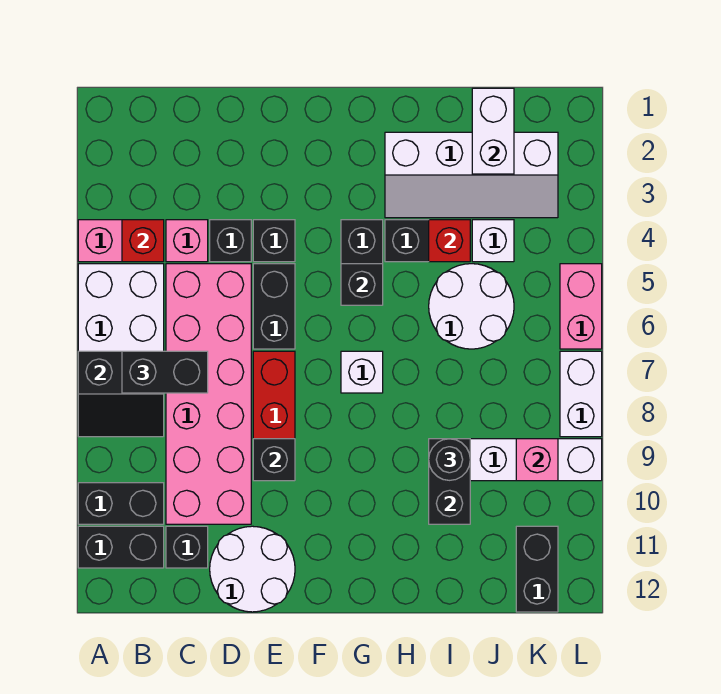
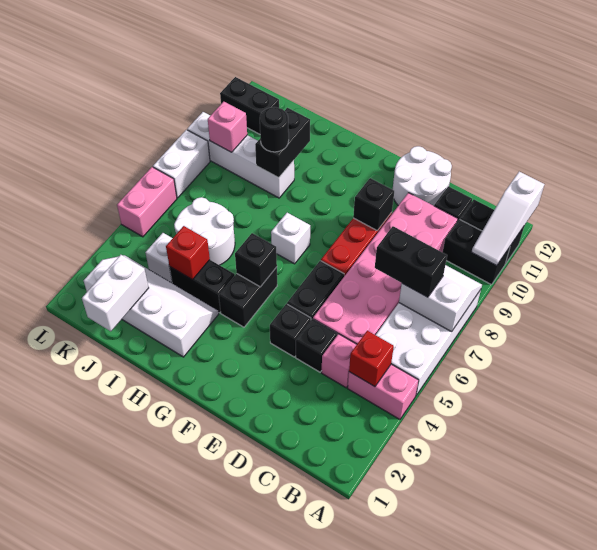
black 2x2 slope [78,351,164,437] -> white 2x2 slope [399,265,482,332]
none -> white 1x3 slope [472,172,544,266]
black 1x2 brick [516,526,558,612] -> black 1x2 brick turned to [220,77,279,134]

